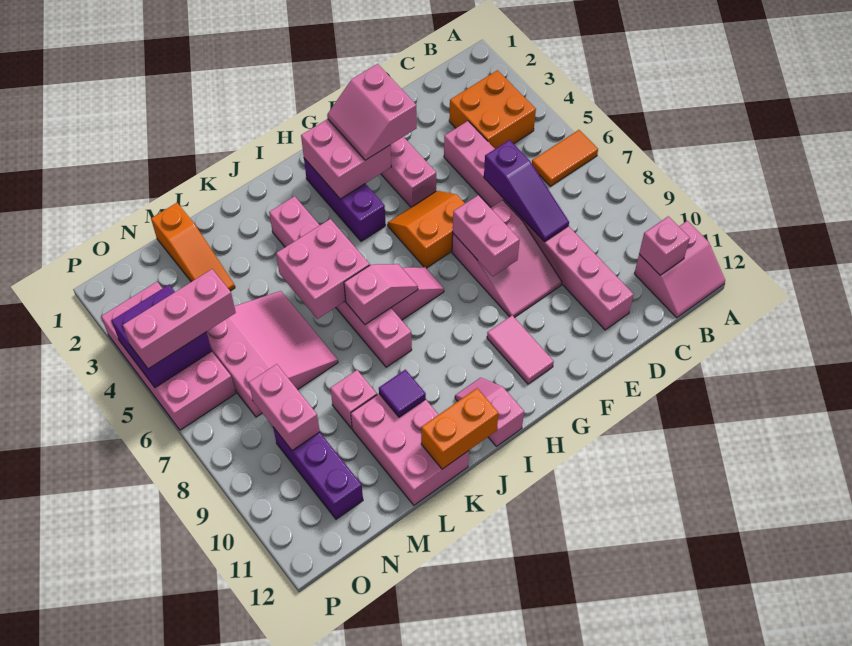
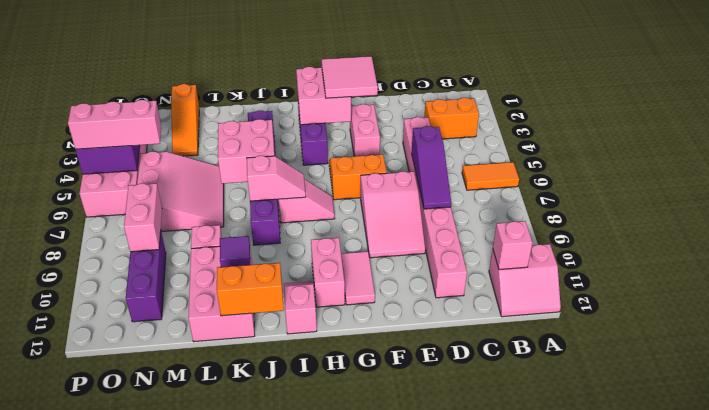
orange 2x2 brick [449,70,536,149] -> orange 1x2 brick [424,98,479,139]
pink 2x2 slope [327,64,417,160] -> pink 2x2 tile [322,56,378,98]
pink 1x2 brick [453,195,520,276] -> pink 1x2 brick moved to [311,238,345,307]
pink 1x6 brick [269,196,412,367] -> purple 1x6 brick [248,111,280,245]

